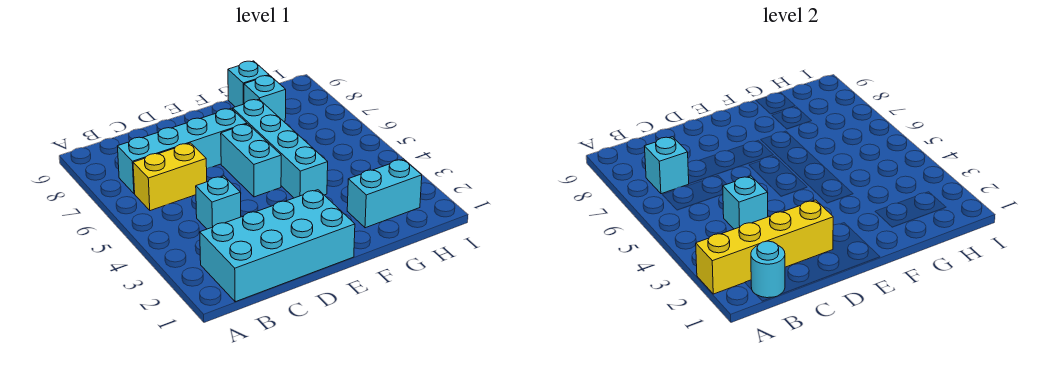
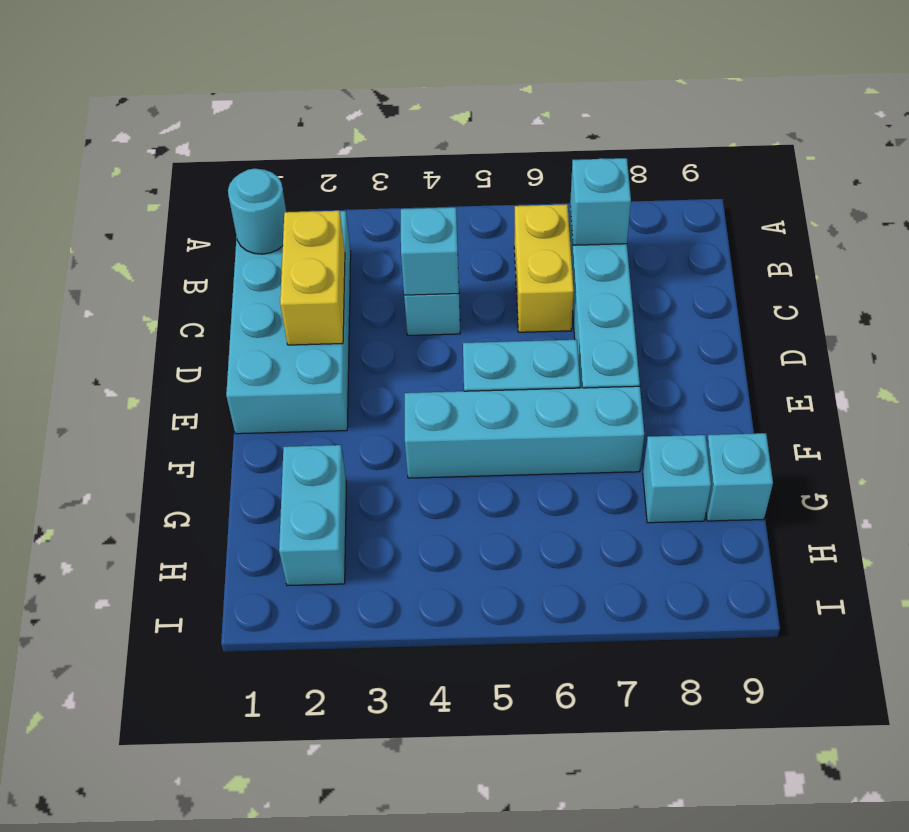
yellow 1x4 brick [696,200,833,294] -> yellow 1x2 brick [280,211,345,345]

